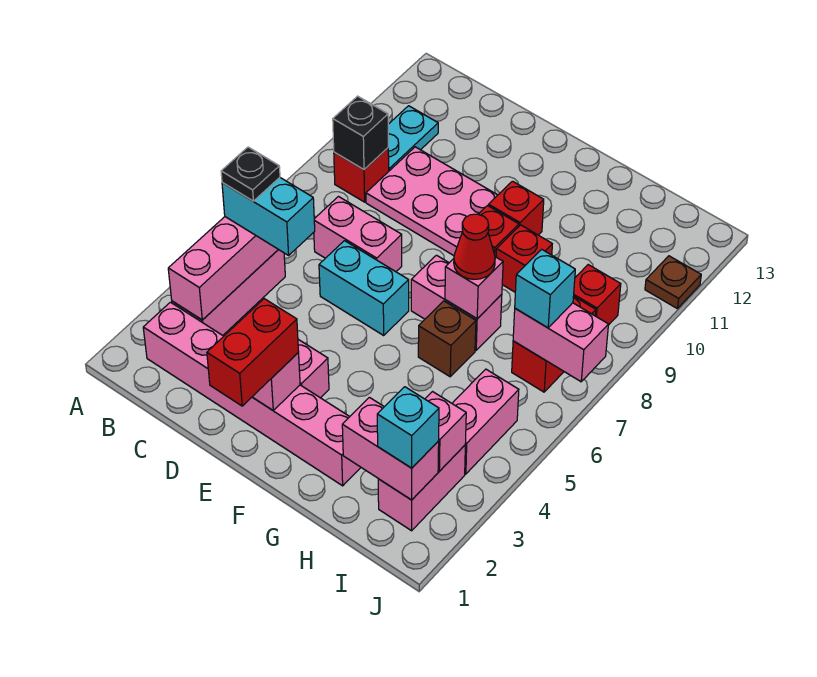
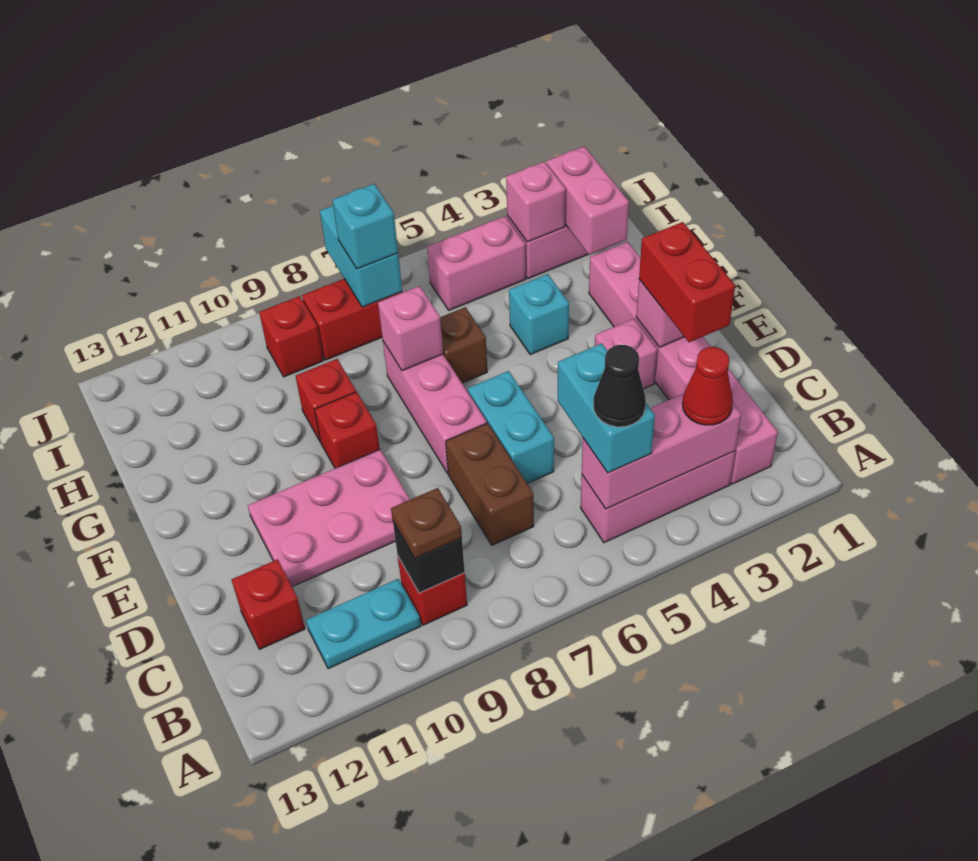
black 1x1 plate [221,147,280,201] -> black 1x1 cone [593,345,646,427]
pink 1x2 brick [314,197,402,272] -> brown 1x2 brick [446,423,534,545]
pink 2x3 plate [366,147,497,256] -> pink 2x3 plate turned to [248,449,410,587]
red 1x2 brick [207,299,299,406] -> red 1x2 brick turned to [639,222,735,342]
pink 1x2 brick [411,255,502,350] -> pink 1x3 brick [383,342,487,473]
red 1x1 brick [488,181,544,235] -> red 1x1 brick moved to [232,559,305,649]
red 1x1 cone [454,214,495,279] -> red 1x1 cone moved to [682,347,733,425]
cyan 1x1 brick [377,387,439,468] -> cyan 1x1 brick moved to [509,274,569,354]
pink 1x2 brick [513,303,609,382] -> cyan 1x2 brick [320,206,402,307]
brown 1x1 plate [645,256,701,308] -> brown 1x1 plate moved to [391,488,462,558]

